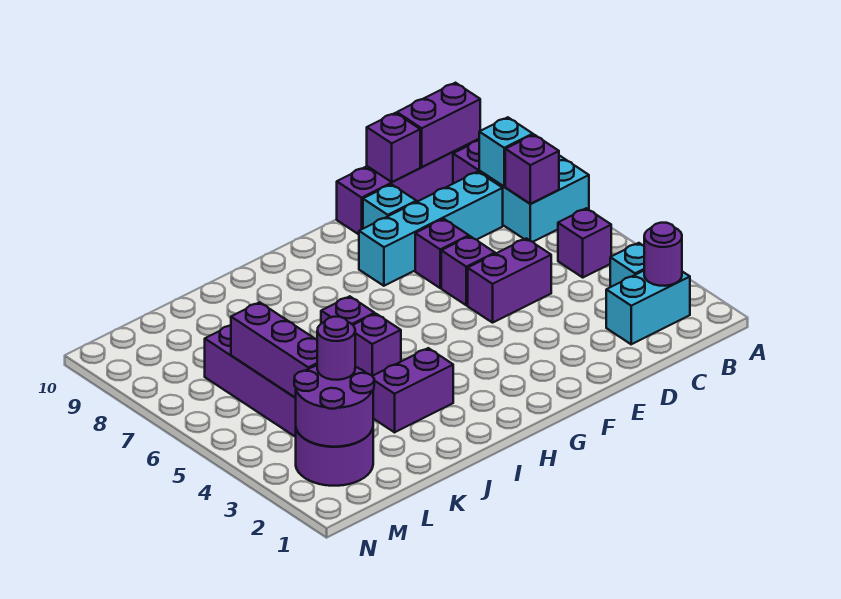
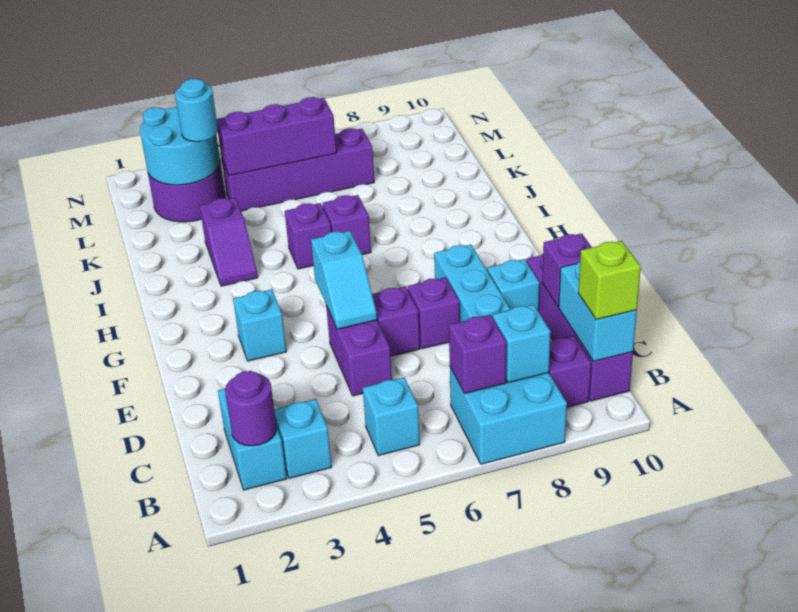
purple 1x1 brick [558,208,611,277] -> cyan 1x1 brick [363,377,420,456]
purple 1x2 brick [397,83,480,167] -> cyan 1x2 brick [559,262,637,361]
none -> lime 1x1 brick [578,241,641,320]
none -> cyan 1x2 slope [311,231,377,329]
none -> cyan 1x1 brick [233,290,287,361]
purple 1x2 brick [373,348,453,432] -> purple 1x2 slope [200,198,258,286]
purple 2x2 round brick [294,366,374,447] -> cyan 2x2 round brick [140,107,220,185]
purple 1x1 round brick [317,317,355,380] -> cyan 1x1 round brick [175,79,218,142]

